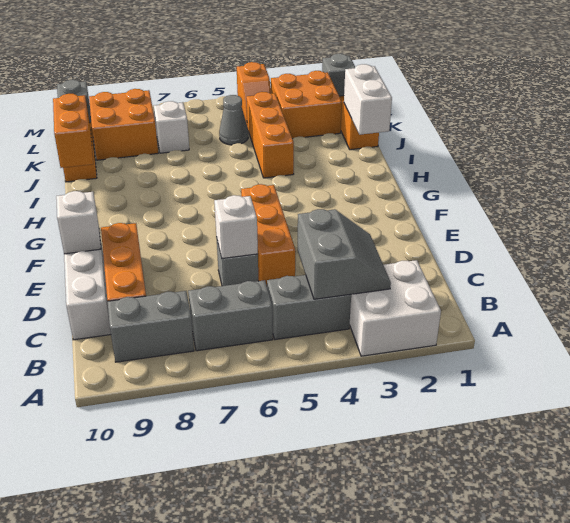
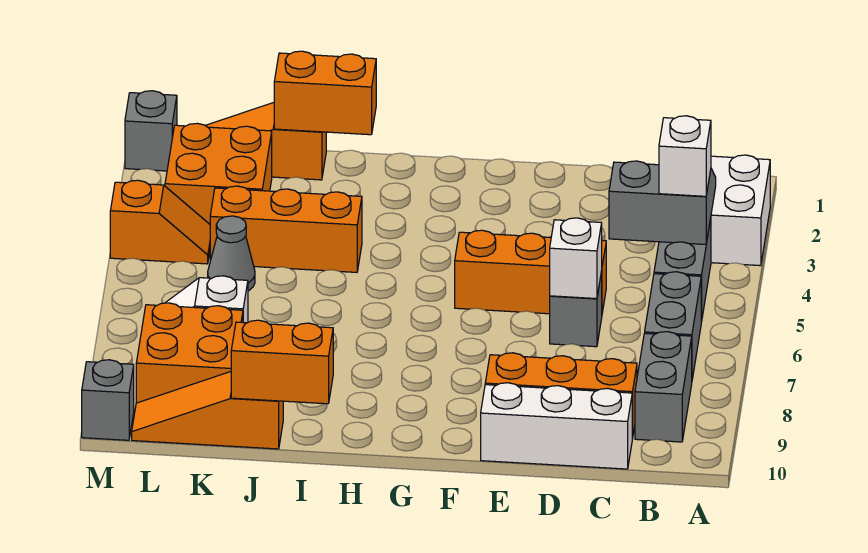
white 1x1 brick [56,191,101,254] -> white 1x1 brick moved to [659,116,711,196]
white 1x2 brick [344,64,392,135] -> orange 1x2 brick [274,51,376,135]

